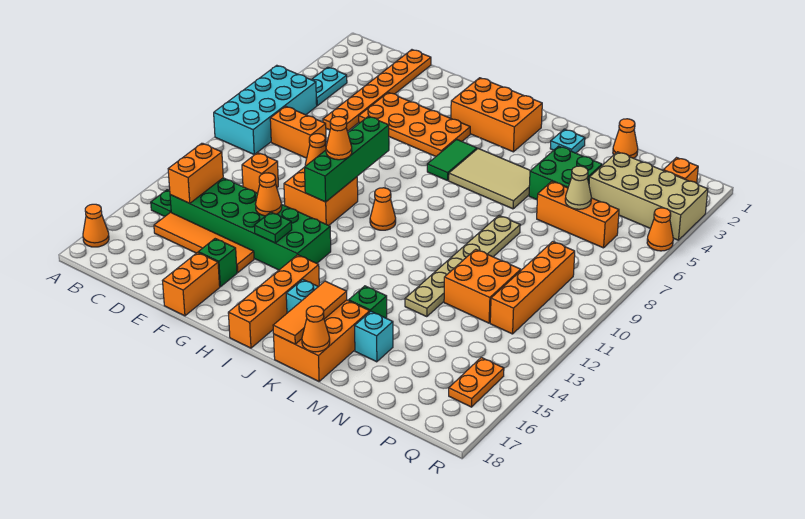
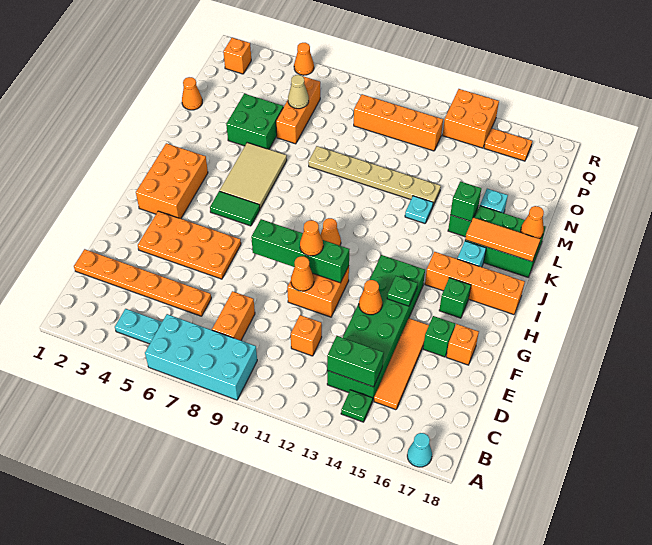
orange 1x1 cone [83,204,109,247] -> cyan 1x1 cone [407,433,432,467]
orange 1x2 brick [168,143,223,203] -> green 1x2 brick [327,336,384,387]
orange 2x4 plate [359,92,470,156] -> orange 2x4 plate turned to [138,211,241,279]
orange 1x2 brick [162,252,220,316] -> orange 1x1 brick [446,324,479,365]
none -> green 1x1 brick [439,278,471,318]
orange 2x3 brick [274,300,370,381] -> green 2x3 brick [465,206,546,277]
cyan 1x1 plate [550,129,585,153] -> cyan 1x1 plate moved to [405,196,433,223]
none -> green 1x1 brick [450,181,481,221]
orange 2x2 brick [444,249,521,323] -> orange 2x2 brick moved to [443,89,499,148]
tan 2x4 brick [589,152,708,240] -> none

